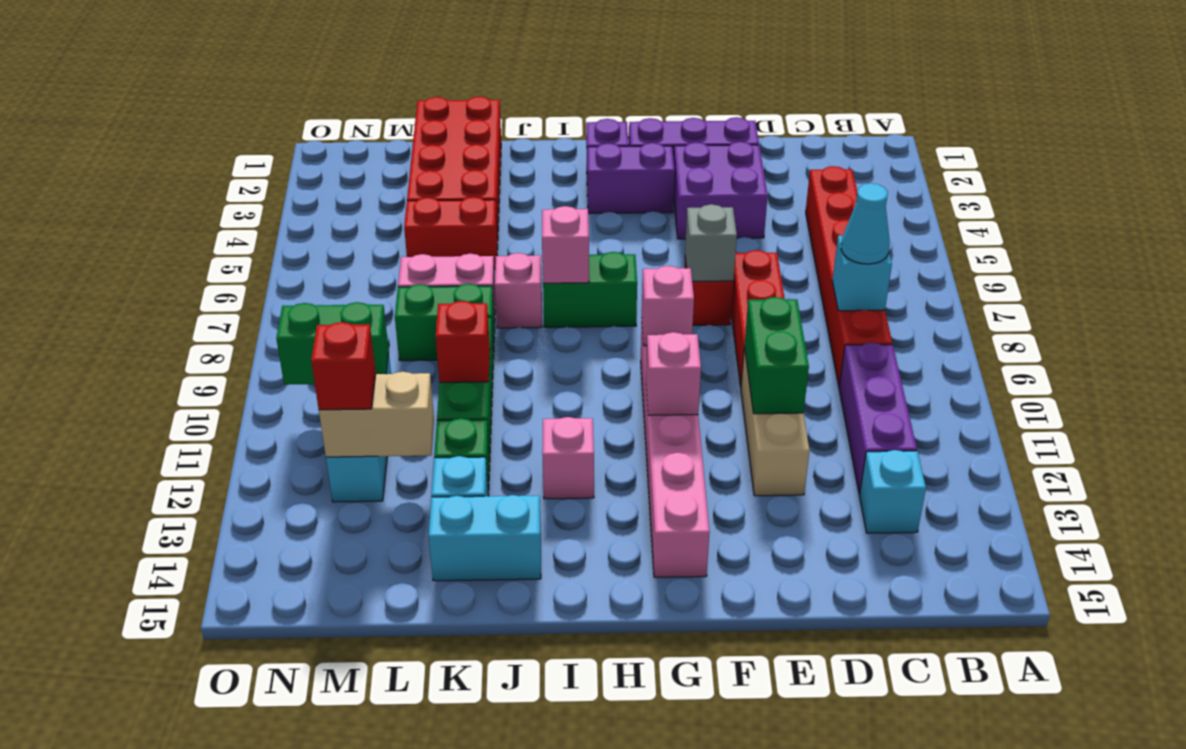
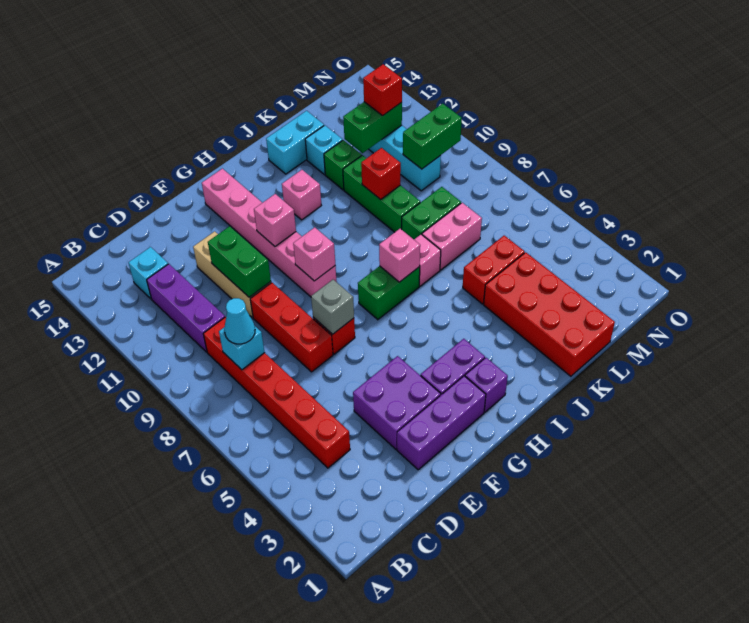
tan 1x2 brick [319,372,434,457] -> green 1x2 brick [343,102,402,153]

